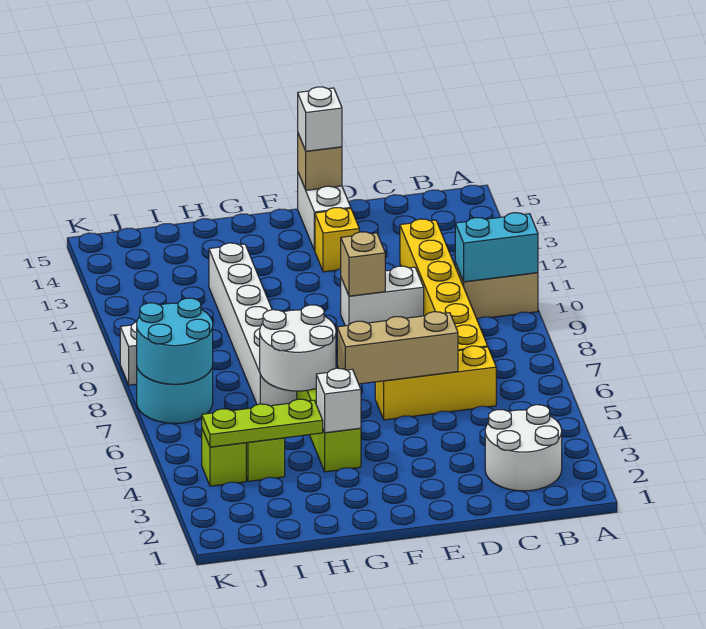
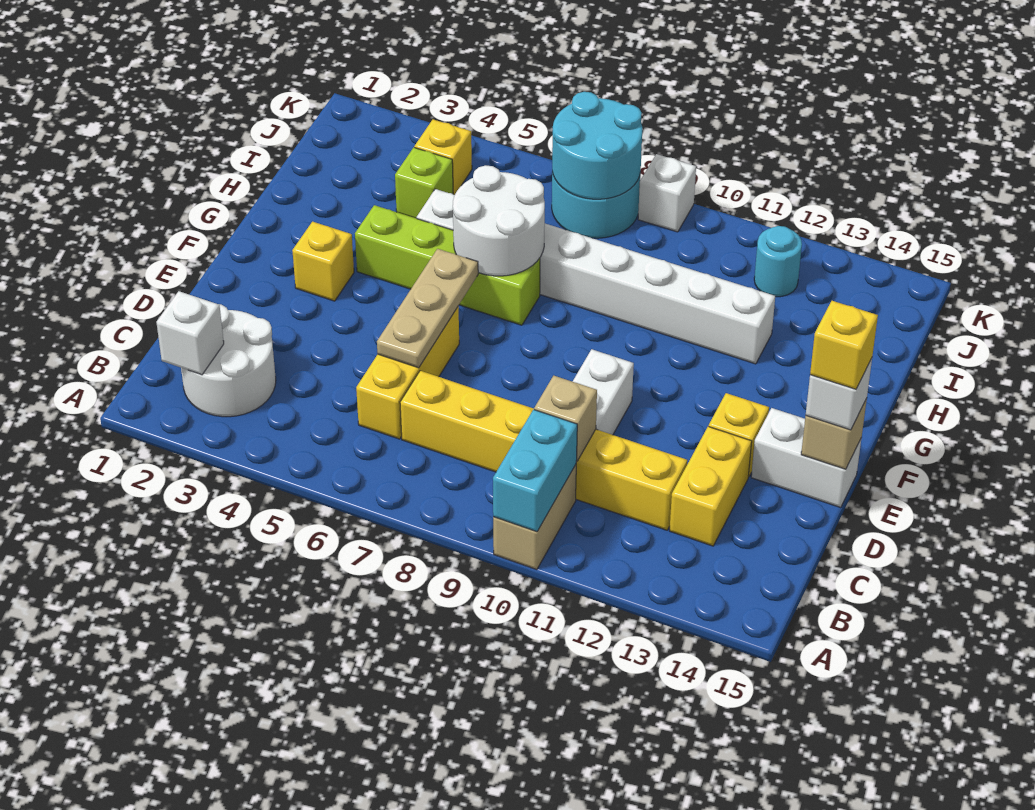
none -> yellow 1x2 brick [670,426,752,546]
tan 1x3 brick [337,312,458,384] -> tan 1x3 plate [377,249,478,368]
tan 1x1 brick [341,232,385,296] -> tan 1x1 brick moved to [534,376,597,461]
none -> yellow 1x1 brick [810,301,878,389]
none -> yellow 1x1 brick [292,222,354,301]
white 1x1 brick [316,368,361,433] -> white 1x1 brick moved to [156,291,224,375]
lime 1x3 plate [202,399,323,447] -> none
white 1x6 brick [209,243,297,406] -> white 1x8 brick [417,189,775,364]
lime 1x1 brick [202,429,246,486] -> yellow 1x1 brick [414,119,472,195]
none -> cyan 1x1 round brick [754,226,802,297]

